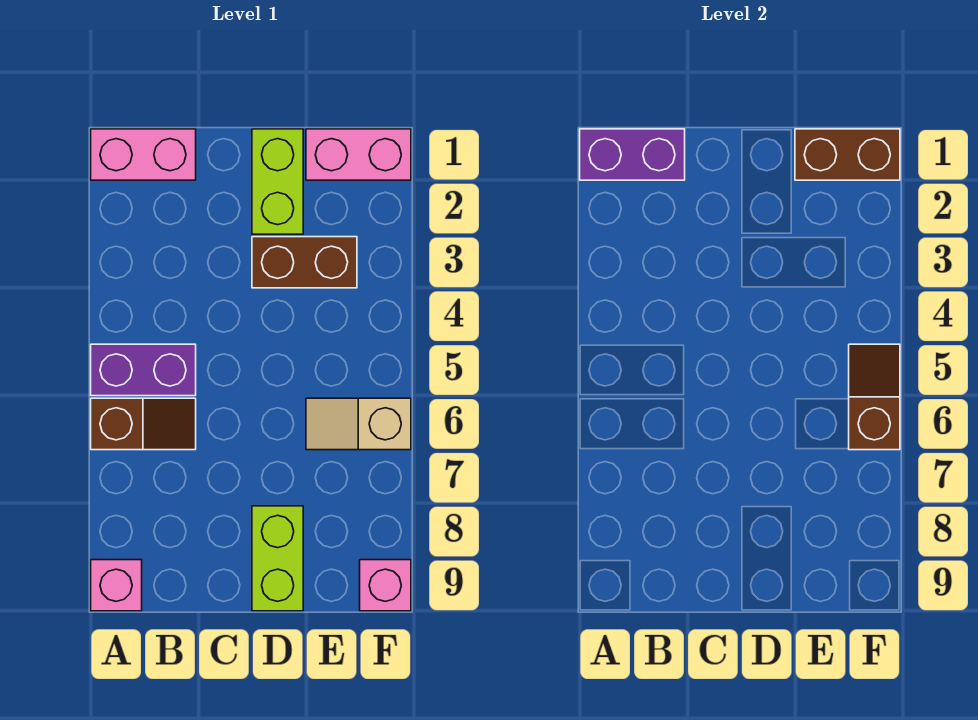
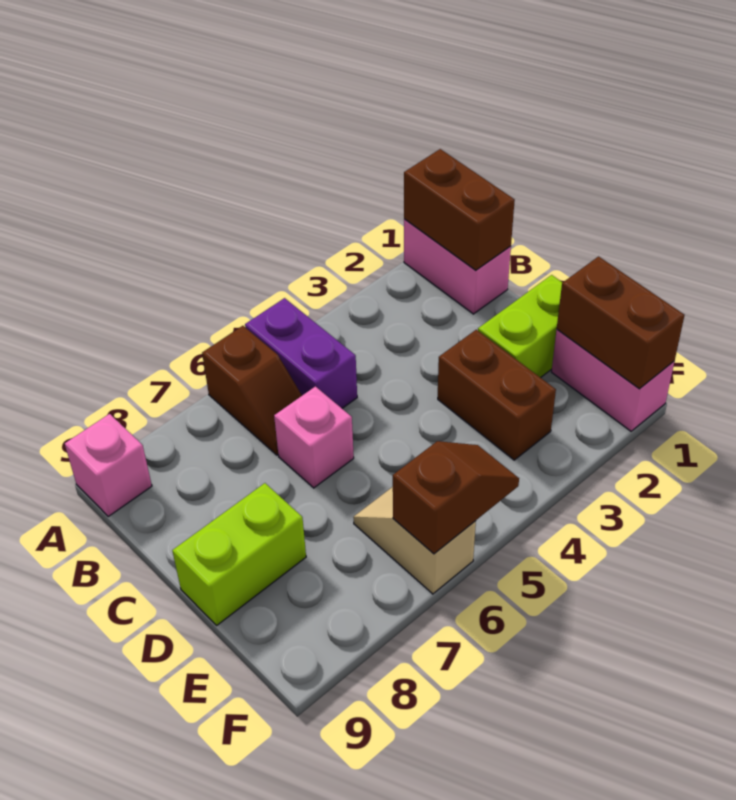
purple 1x2 brick [580,129,685,180] -> brown 1x2 brick [404,149,515,270]
pink 1x1 brick [360,560,411,611] -> pink 1x1 brick moved to [274,386,354,488]

